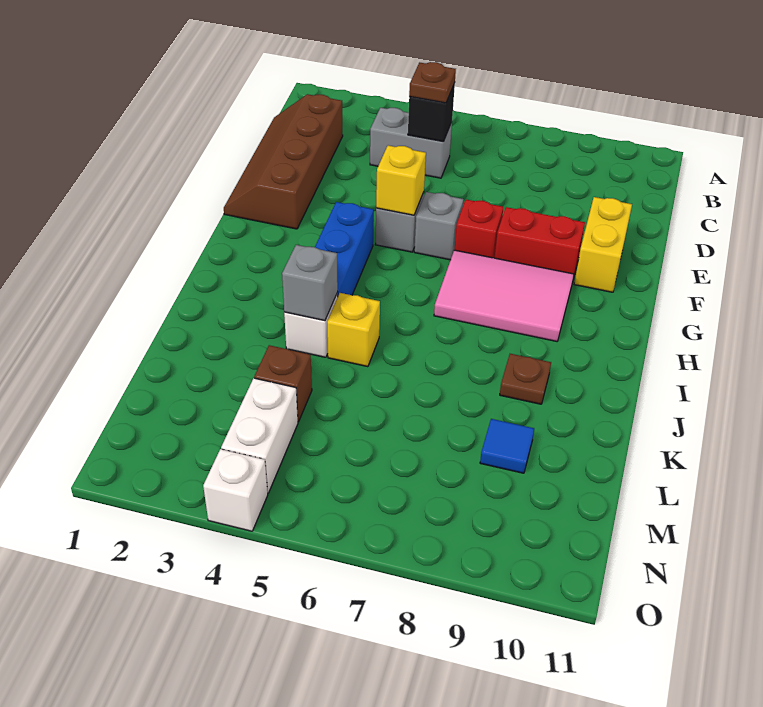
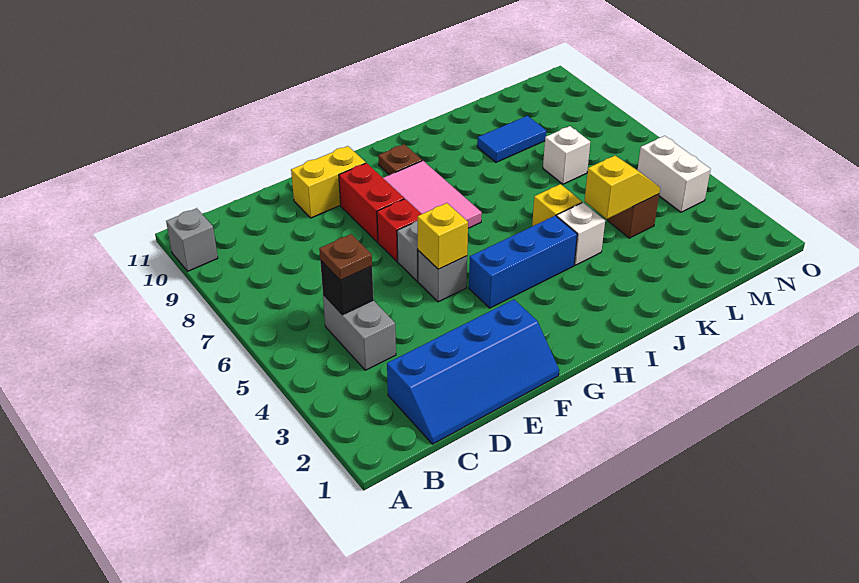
brown 2x4 slope [224,94,343,229] -> blue 2x4 slope [387,300,559,444]
grey 1x1 brick [282,245,338,321] -> grey 1x1 brick moved to [166,208,218,271]
brown 1x1 plate [500,354,551,404] -> brown 1x1 plate moved to [378,144,422,175]
none -> yellow 1x2 slope [585,156,660,219]
blue 1x1 tile [480,419,534,473] -> blue 1x2 tile [477,116,546,162]
white 1x2 brick [221,378,298,493] -> white 1x2 brick turned to [638,136,711,212]
white 1x1 brick [203,449,268,531] -> white 1x1 brick moved to [543,126,590,184]

